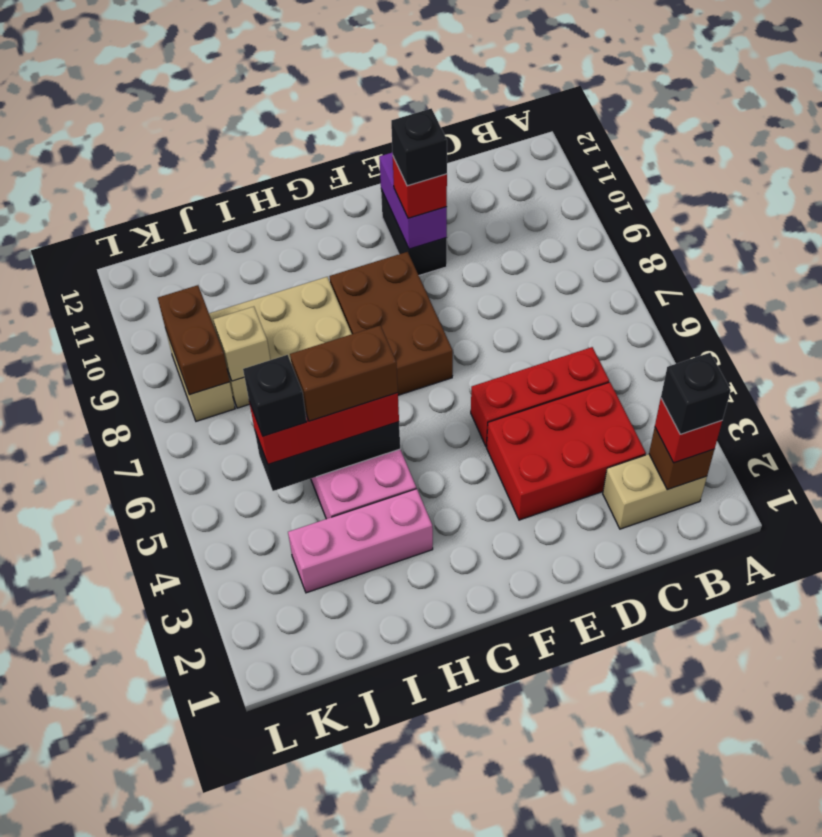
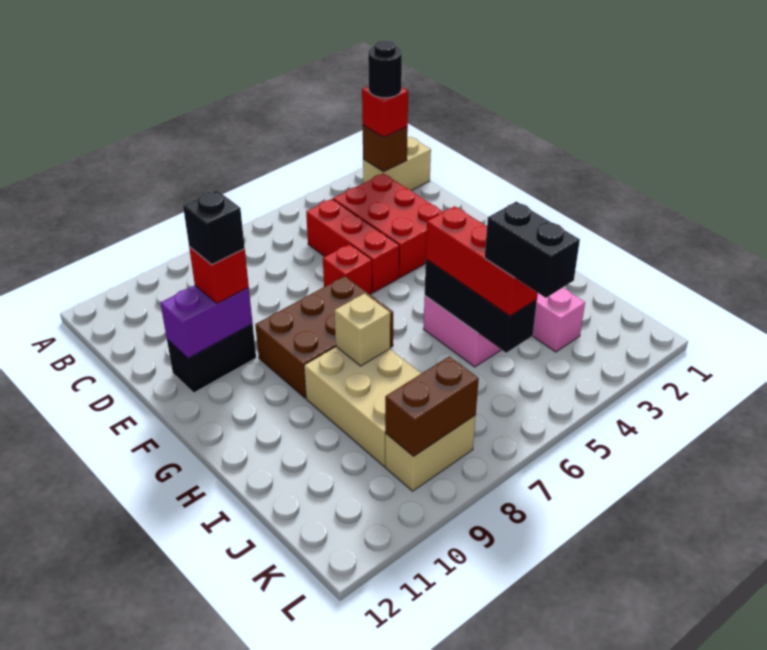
tan 1x2 brick [603,454,707,529] -> tan 1x2 brick turned to [363,137,431,190]
black 1x1 brick [661,353,731,434] -> black 1x1 round brick [368,41,402,98]
none -> red 1x1 brick [323,244,372,294]
brown 1x2 brick [290,325,398,421] -> none
black 1x1 brick [243,355,307,436] -> black 1x2 brick [485,202,580,298]
tan 1x1 brick [213,307,270,381] -> tan 1x1 brick moved to [334,293,390,366]

